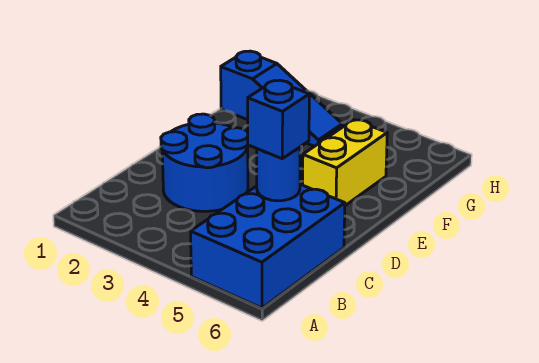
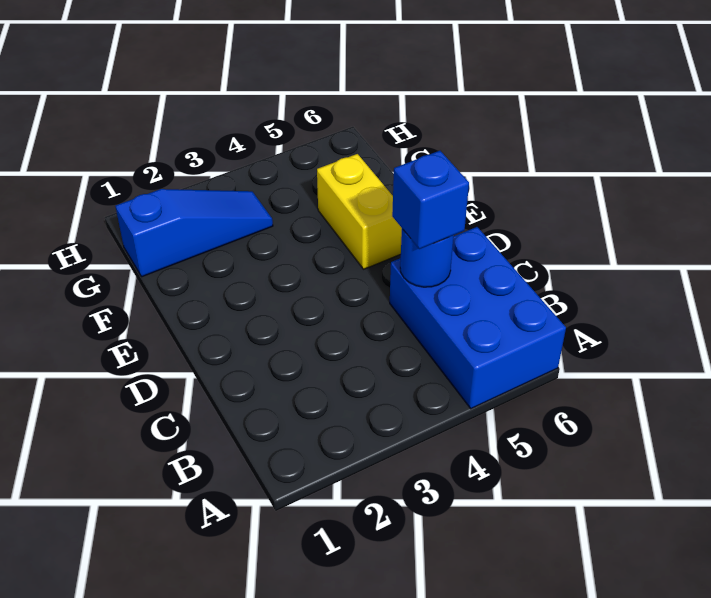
blue 2x2 round brick [161,114,248,211] -> none

